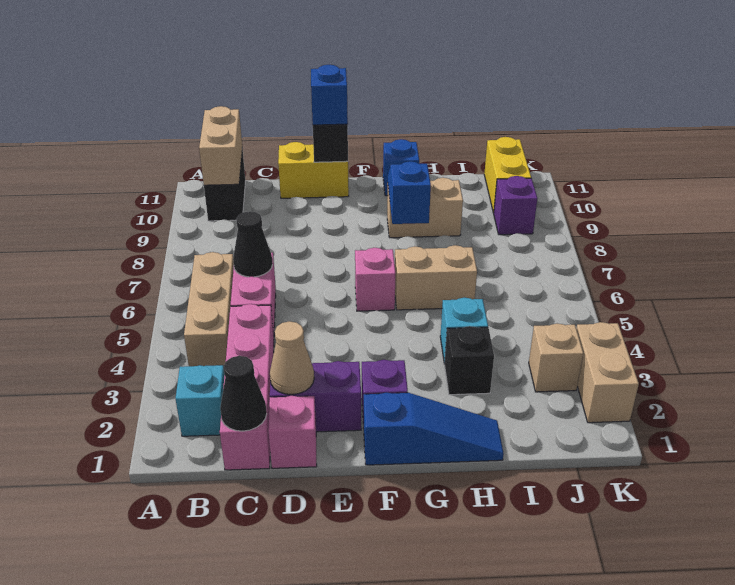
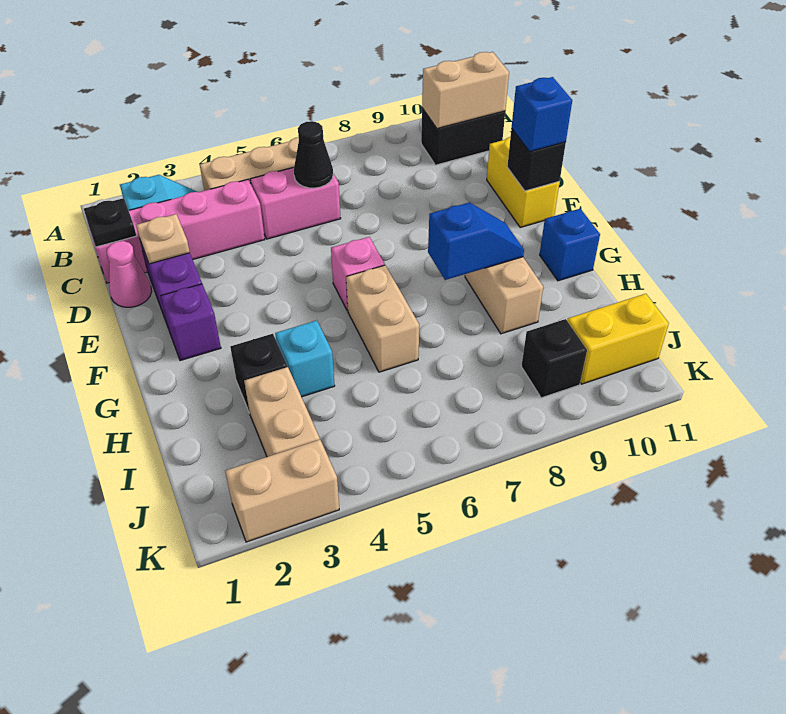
black 1x1 cone [220,356,267,431] -> black 1x1 plate [84,198,136,247]
pink 1x1 brick [268,396,317,468] -> pink 1x1 cone [107,241,152,307]
tan 1x1 cone [270,321,314,395] -> tan 1x1 plate [136,214,190,264]
blue 1x3 slope [364,393,504,465] -> none
tan 1x1 brick [529,324,583,392] -> tan 1x2 brick [244,367,320,457]
purple 1x1 brick [494,176,537,235] -> black 1x1 brick [521,319,587,398]

